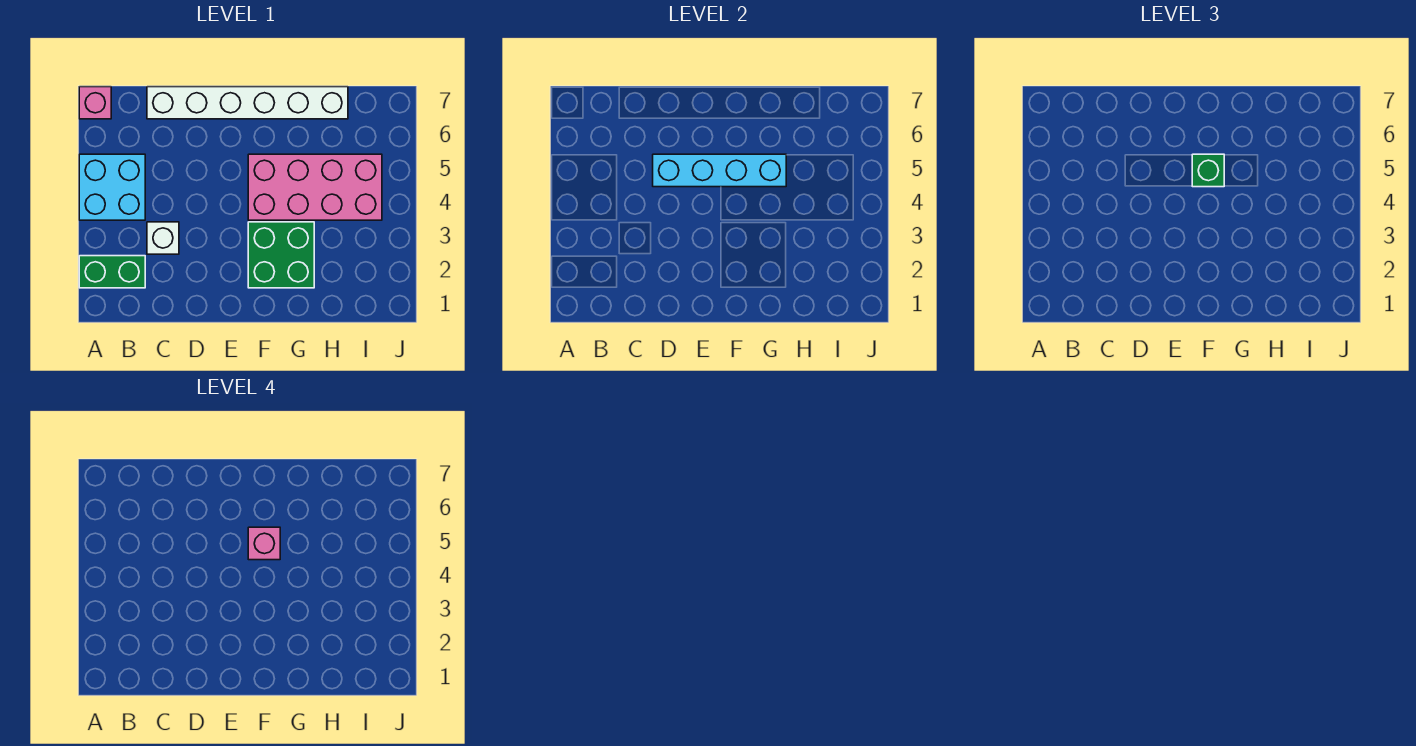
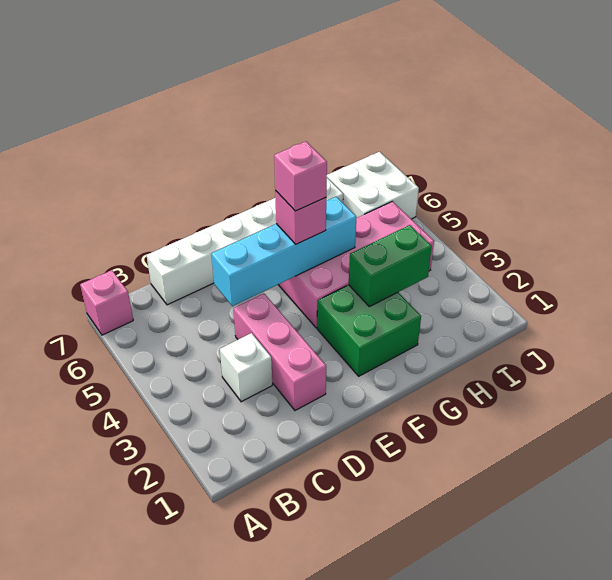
green 1x2 brick [79,256,145,288] -> green 1x2 brick moved to [349,225,432,307]
cyan 2x2 brick [79,154,145,220] -> none
none -> pink 1x3 brick [233,293,326,410]
green 1x1 brick [1192,154,1224,187] -> pink 1x1 brick [275,191,326,244]
none -> white 2x2 brick [327,152,419,219]

